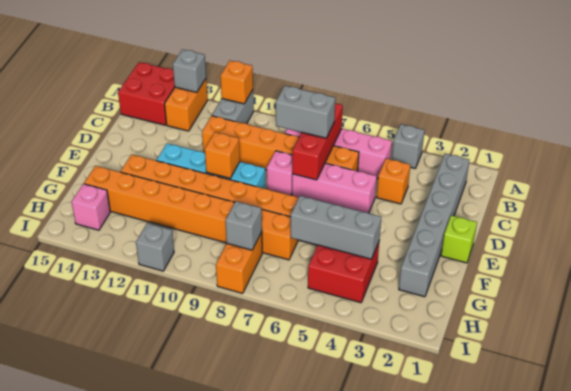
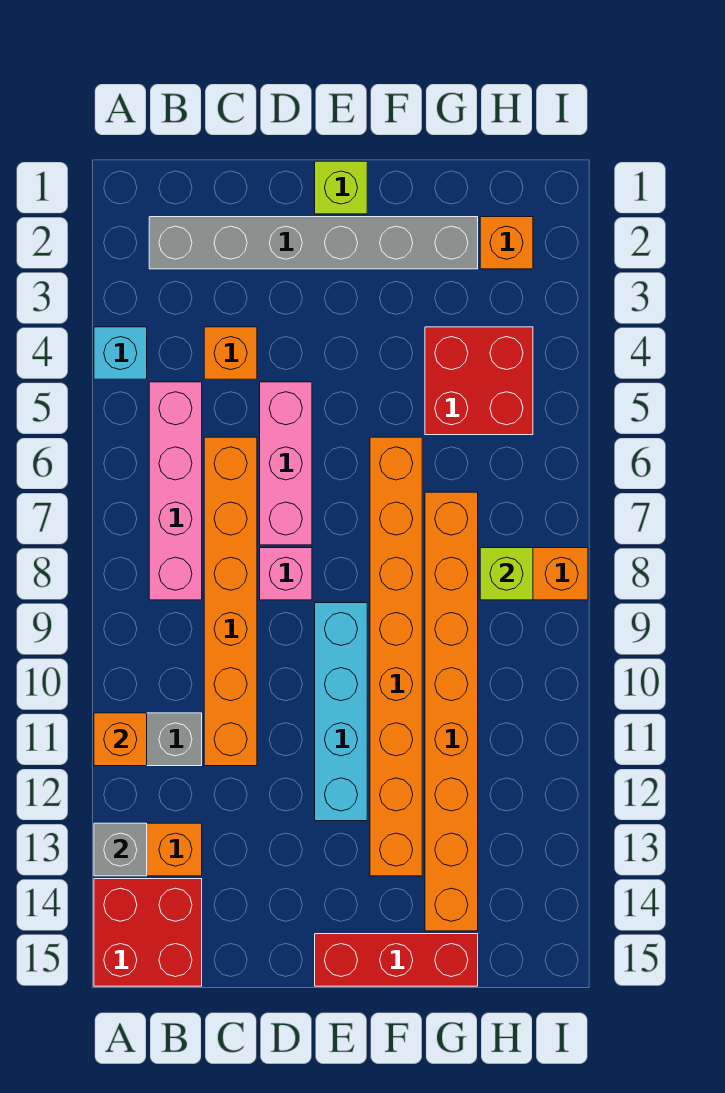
grey 1x1 brick [392,124,425,168] -> cyan 1x1 brick [94,327,147,379]
red 1x3 brick [292,103,343,180] -> red 1x3 brick moved to [315,934,478,986]
grey 1x2 brick [276,86,335,138] -> none
orange 1x1 brick [205,132,240,178] -> orange 1x1 brick moved to [480,217,533,269]
grey 1x3 brick [291,196,381,259] -> none
grey 1x1 brick [225,201,262,250] -> lime 1x1 brick [480,548,533,600]
pink 1x1 brick [72,184,110,230] -> none
grey 1x1 brick [136,223,174,271] -> none

